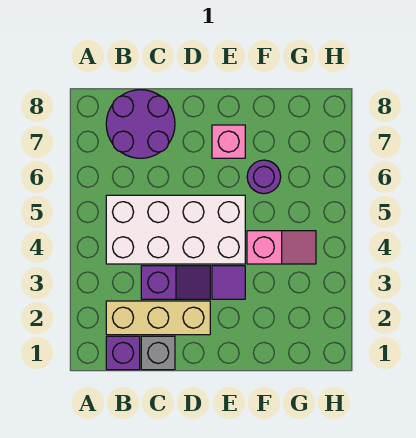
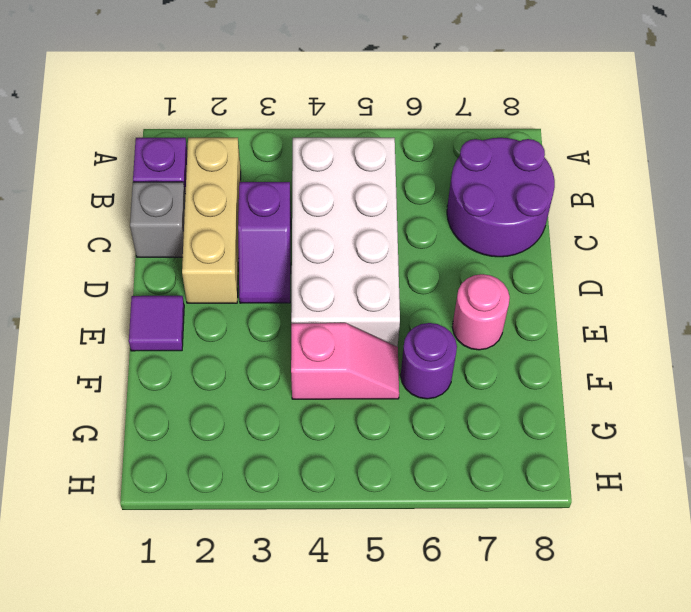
purple 1x1 tile [212,266,245,299] -> purple 1x1 tile moved to [129,296,184,351]
pink 1x1 brick [212,125,245,158] -> pink 1x1 round brick [452,274,510,350]
pink 1x2 slope [247,231,316,264] -> pink 1x2 slope turned to [291,323,399,399]

